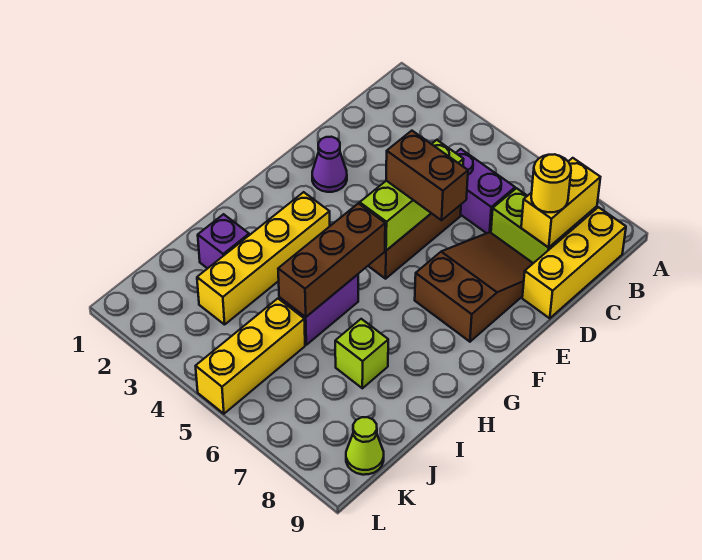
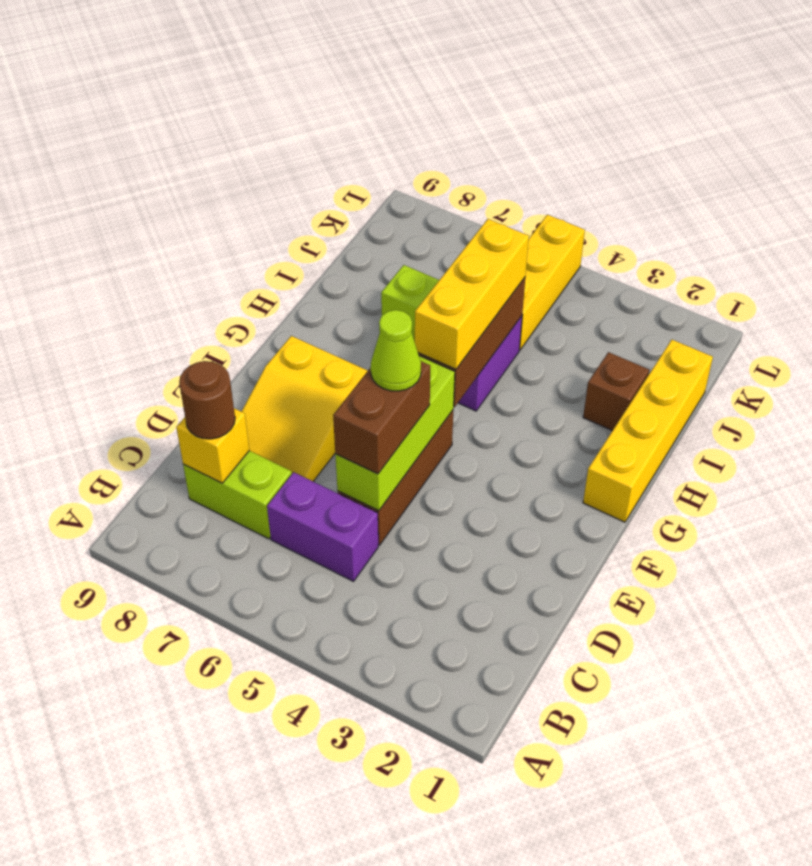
yellow 1x2 brick [521,158,600,248] -> yellow 1x1 brick [176,408,249,483]
yellow 1x3 brick [522,207,626,318] -> yellow 1x3 brick moved to [415,219,529,369]
yellow 1x1 round brick [531,154,571,212] -> brown 1x1 round brick [179,361,235,439]
brown 2x3 slope [415,232,533,342] -> yellow 2x3 slope [241,336,368,481]
purple 1x1 cone [312,137,347,192] -> none
brown 1x2 brick [386,131,468,220] -> brown 1x2 brick turned to [333,361,430,474]
yellow 1x4 brick [197,192,330,325] -> yellow 1x4 brick moved to [583,340,713,522]
purple 1x1 brick [198,214,249,269] -> brown 1x1 brick [583,352,649,431]
lime 1x1 cone [346,417,384,475] -> lime 1x1 cone moved to [371,310,421,391]

